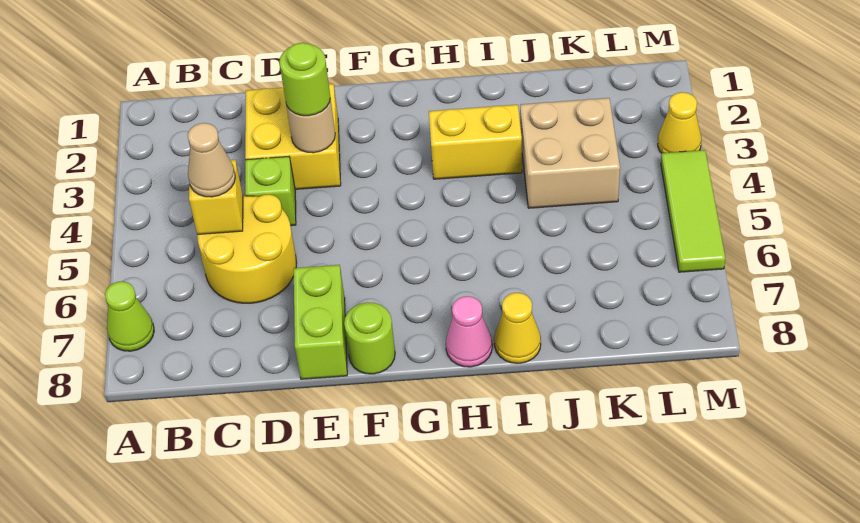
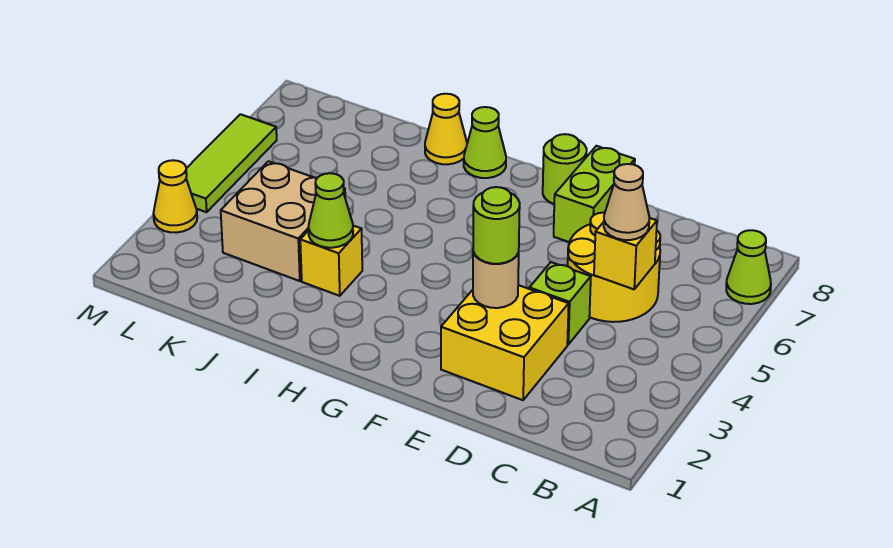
yellow 1x2 brick [429,105,522,179] -> yellow 1x1 brick [300,226,362,296]
pink 1x1 cone [446,296,492,367] -> lime 1x1 cone [464,107,506,178]
none -> lime 1x1 cone [308,173,353,248]

